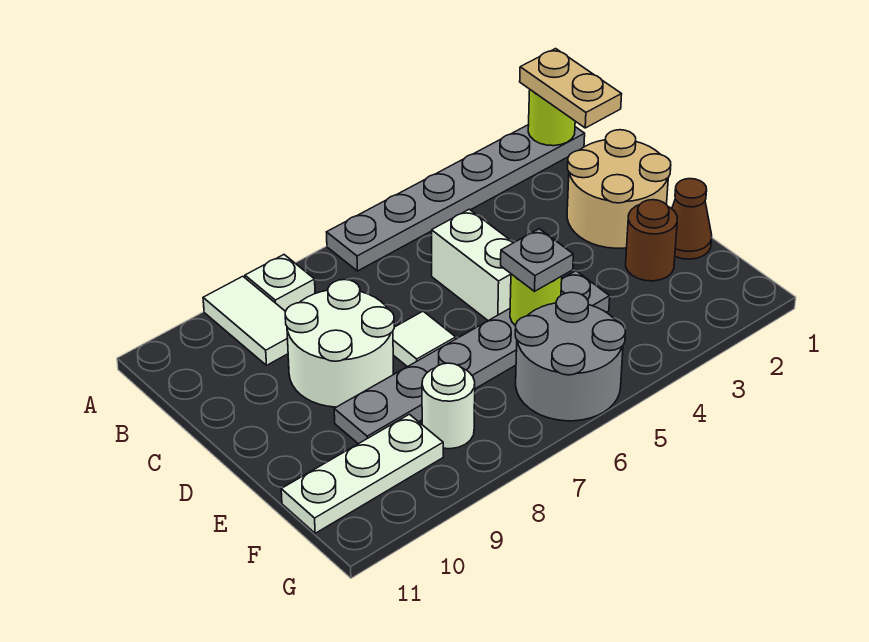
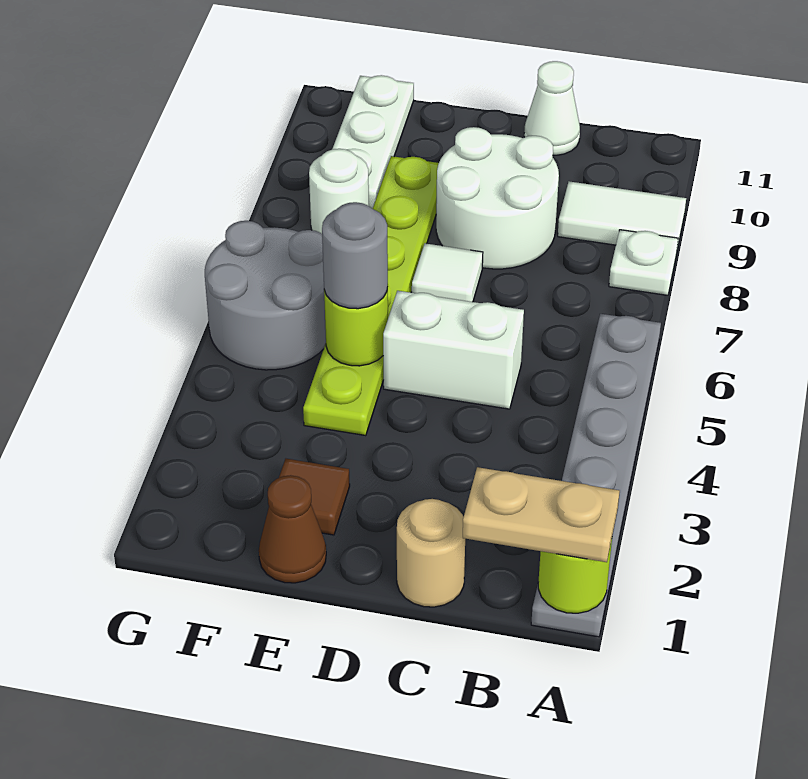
tan 2x2 round brick [567,130,671,248] -> tan 1x1 round brick [397,499,465,607]
none -> white 1x1 cone [524,61,580,155]
brown 1x1 round brick [626,200,677,281] -> brown 1x1 tile [279,459,350,535]
grey 1x6 plate [334,271,610,444] -> lime 1x6 plate [303,156,439,436]
grey 1x1 plate [501,229,573,291] -> grey 1x1 round brick [322,202,388,309]

